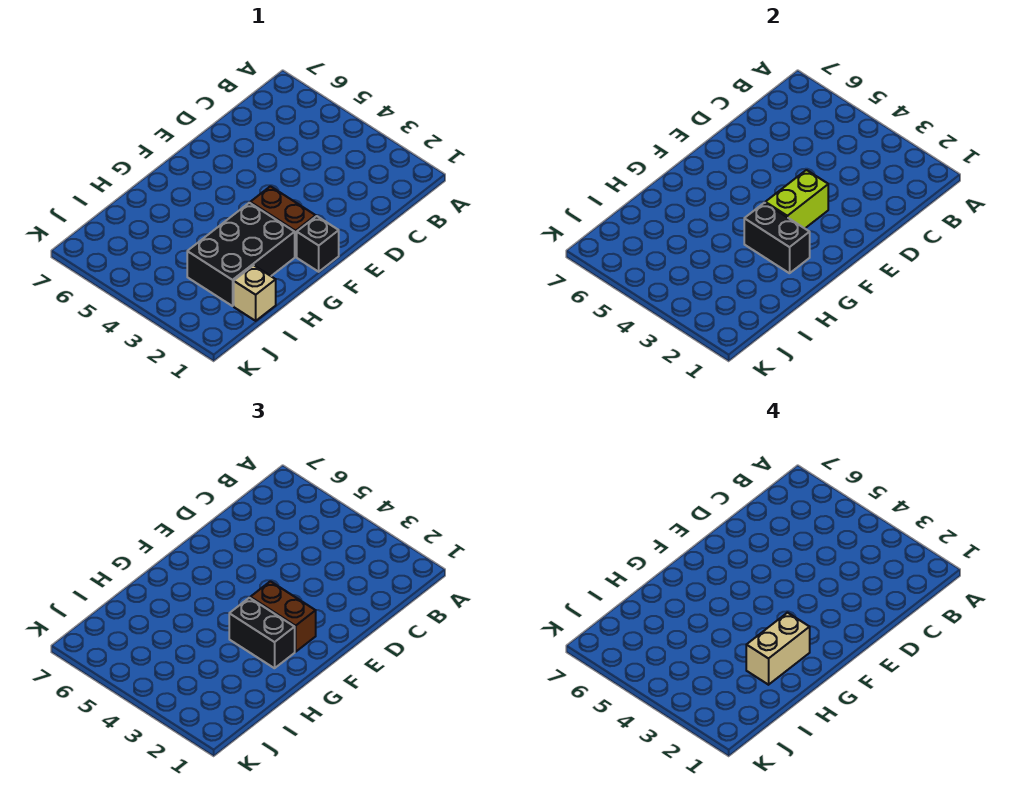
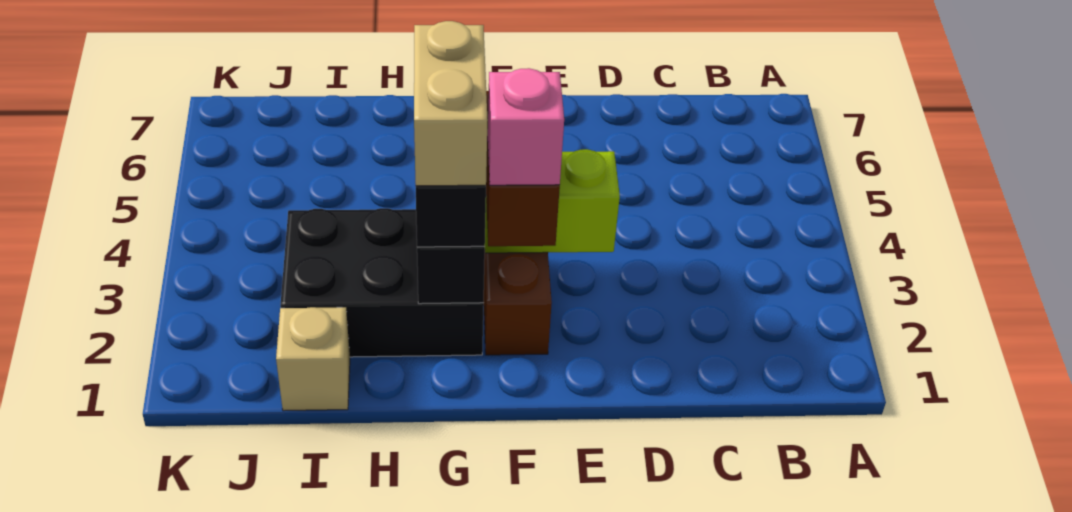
black 1x1 brick [297,216,339,272] -> none
none -> pink 1x1 brick [488,68,564,185]
tan 1x2 brick [746,613,810,685] -> tan 1x2 brick turned to [414,21,488,186]

